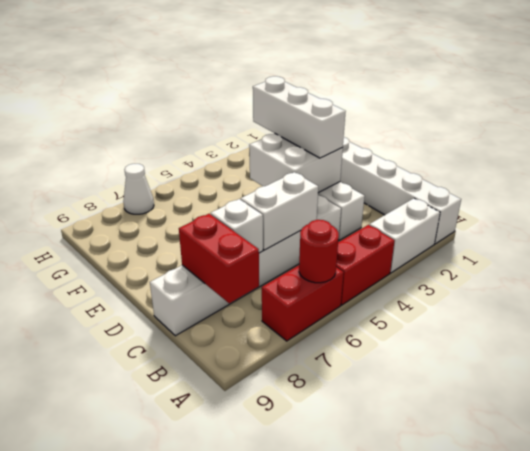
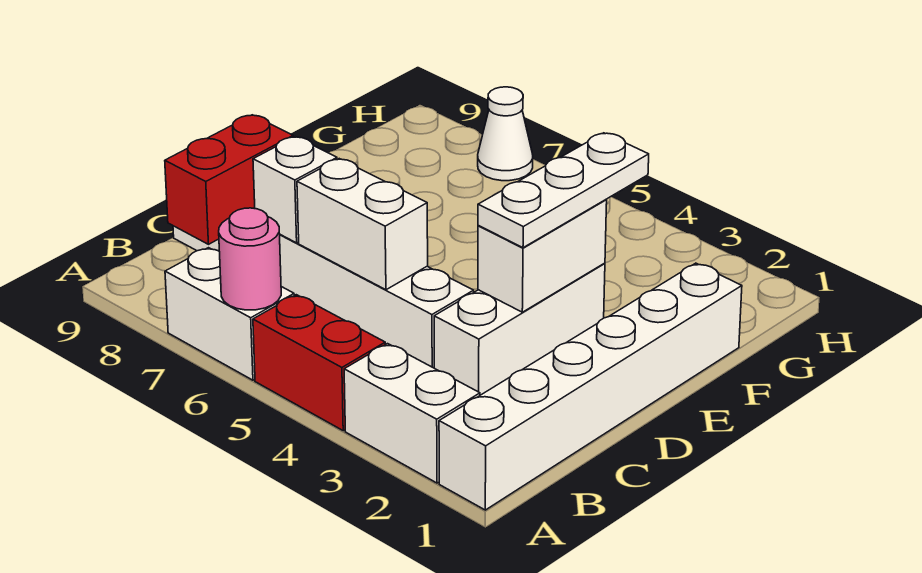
red 1x2 brick [262,265,344,341] -> white 1x2 brick [165,248,294,380]
red 1x1 round brick [299,220,339,283] -> pink 1x1 round brick [219,208,281,310]
white 2x2 brick [249,134,343,193] -> white 1x2 brick [478,200,607,312]
white 1x3 brick [253,76,346,158] -> white 1x3 plate [478,133,649,248]

